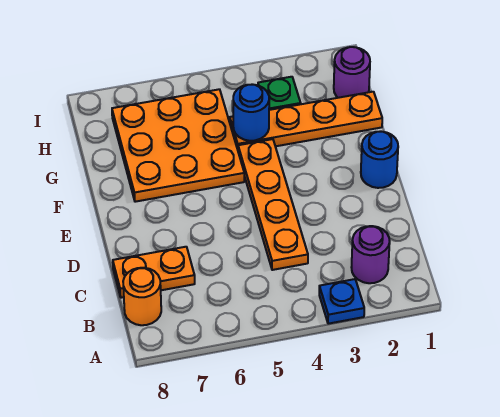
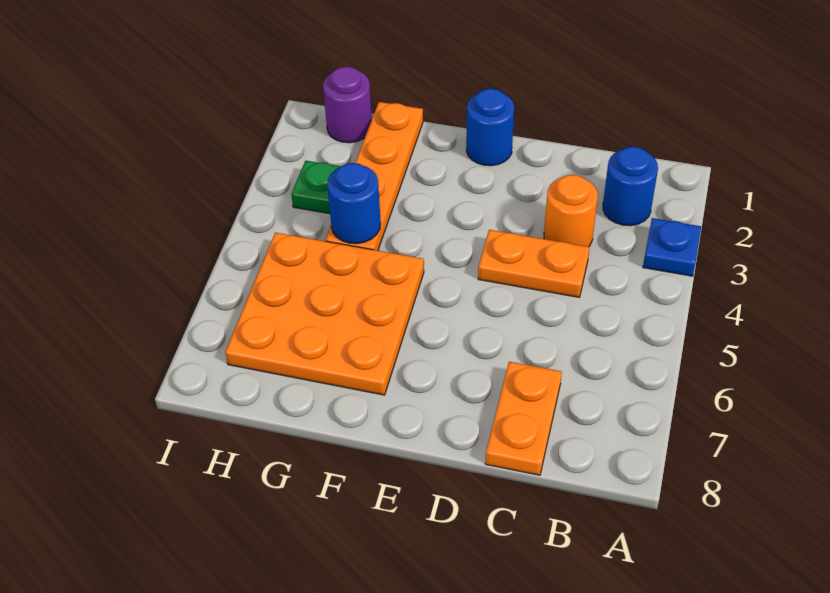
purple 1x1 round brick [351,226,390,283] -> blue 1x1 round brick [603,147,658,226]
orange 1x1 round brick [123,268,161,325] -> orange 1x1 round brick moved to [544,175,598,247]
orange 1x4 plate [238,139,308,270] -> orange 1x2 plate [478,230,589,297]

